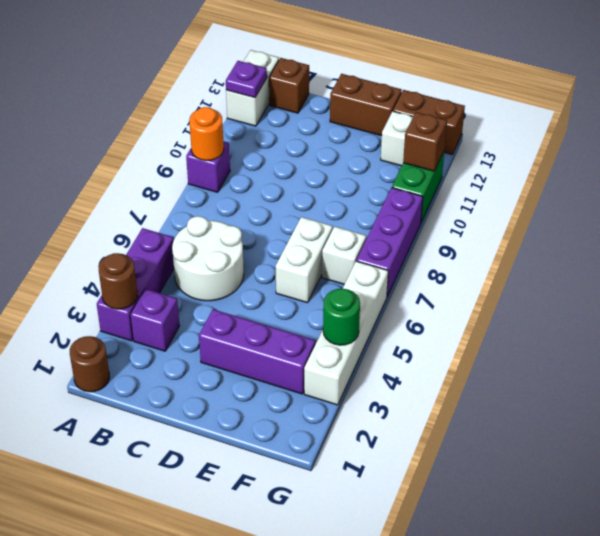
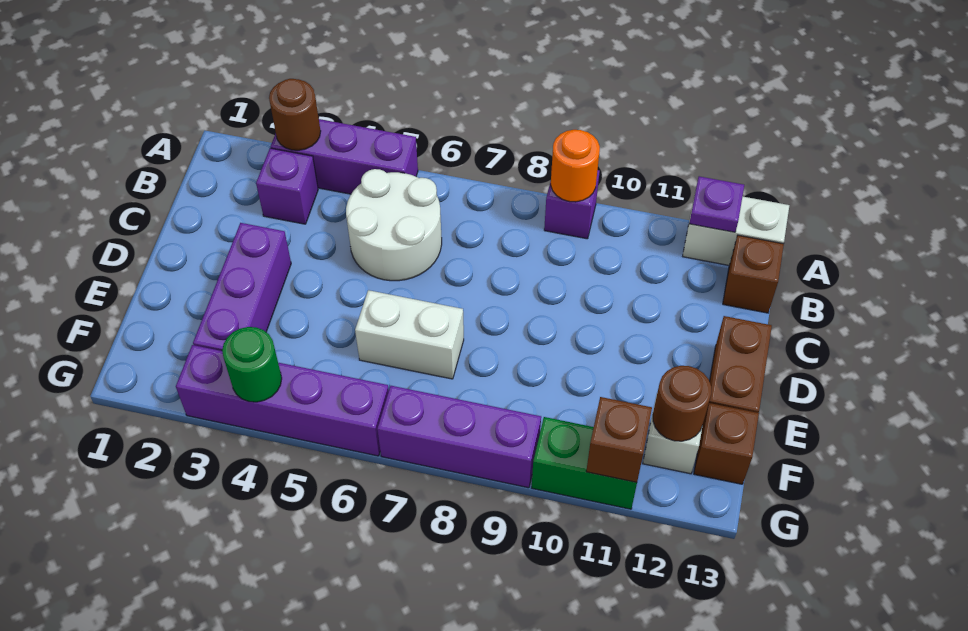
brown 1x1 round brick [70,336,110,392] -> brown 1x1 round brick moved to [653,366,711,441]
white 1x1 brick [322,227,366,284] -> none
brown 1x2 brick [393,90,465,155] -> brown 1x1 brick [694,403,759,484]
white 1x4 brick [304,261,388,405] -> purple 1x4 brick [176,345,389,456]

